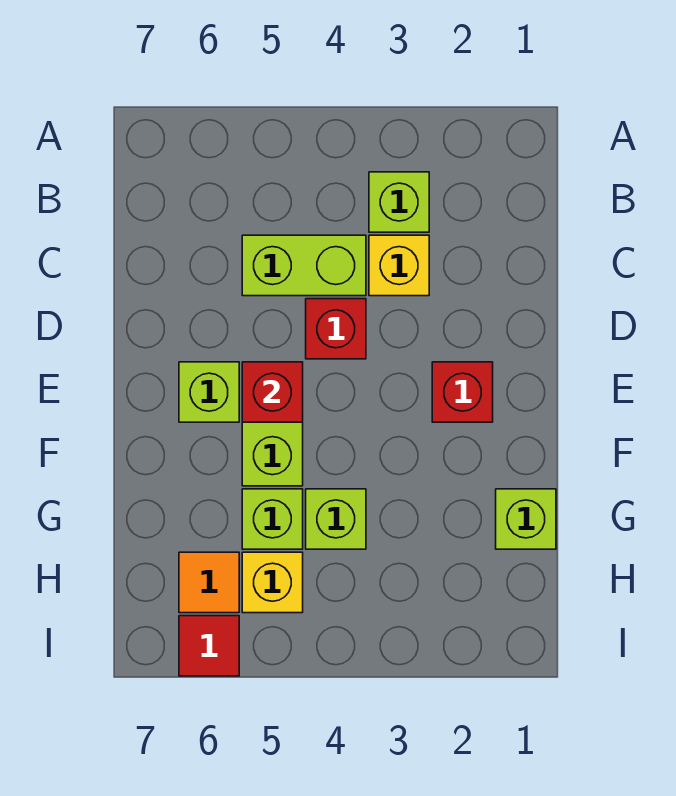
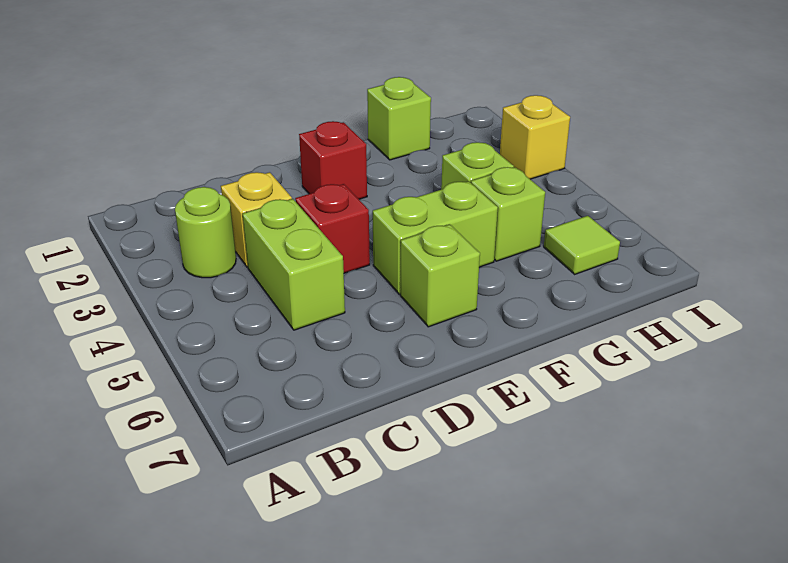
lime 1x1 brick [369,172,429,232] -> lime 1x1 round brick [175,187,236,278]
red 1x1 brick [242,362,303,422] -> none
yellow 1x1 brick [242,552,303,613] -> yellow 1x1 brick moved to [500,95,570,179]
orange 1x1 tile [179,552,239,613] -> lime 1x1 tile [544,216,620,274]
red 1x1 tile [179,616,239,676] -> none

